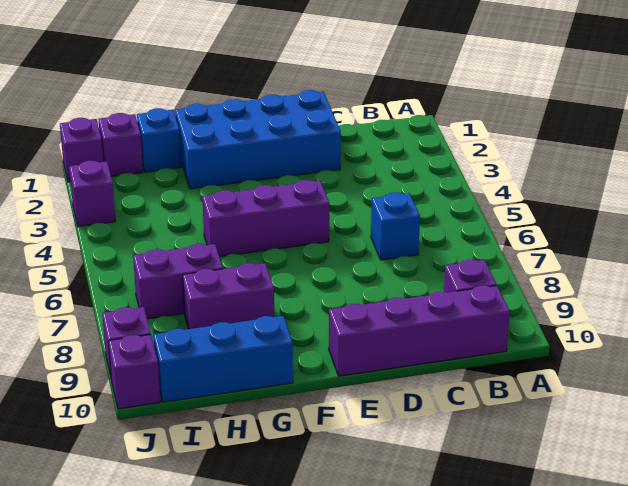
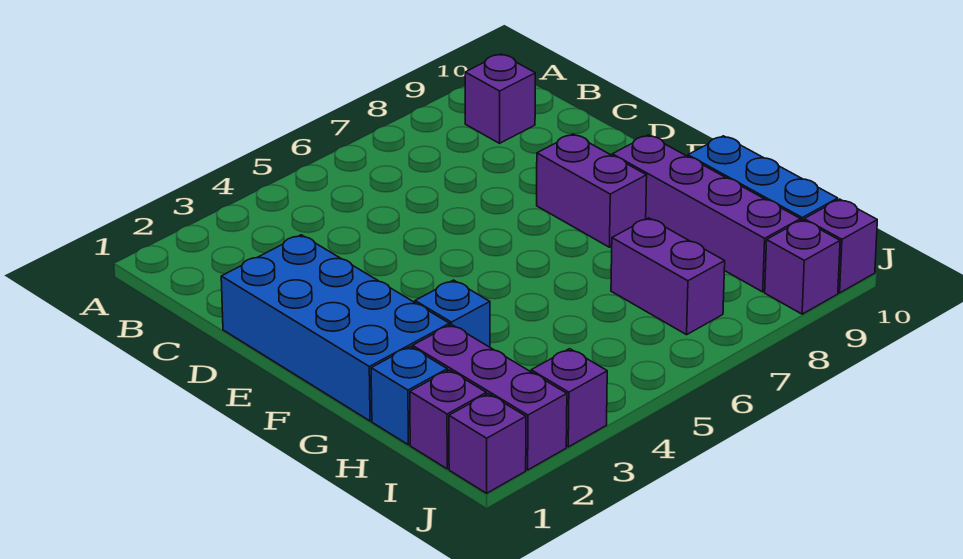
purple 1x4 brick [329,286,510,376] -> purple 1x4 brick moved to [612,135,801,292]
blue 1x1 brick [371,192,420,260] -> blue 1x1 brick moved to [415,280,490,347]
purple 1x3 brick [202,180,329,257] -> purple 1x3 brick moved to [413,324,567,470]
purple 1x2 brick [183,263,274,329] -> purple 1x2 brick moved to [537,134,647,247]

